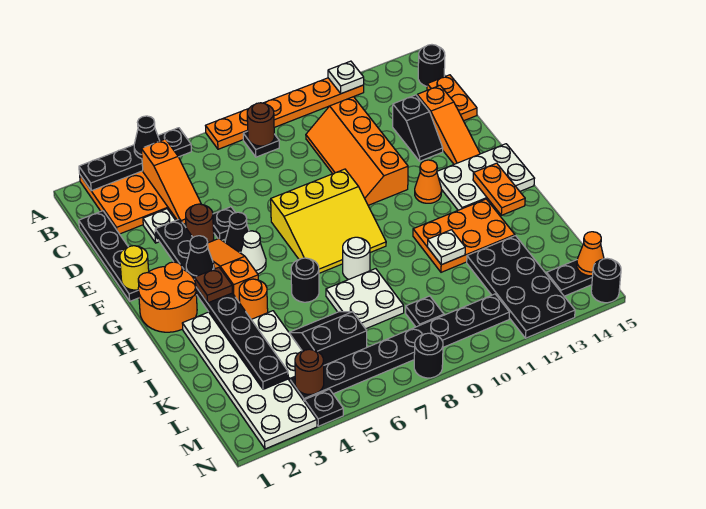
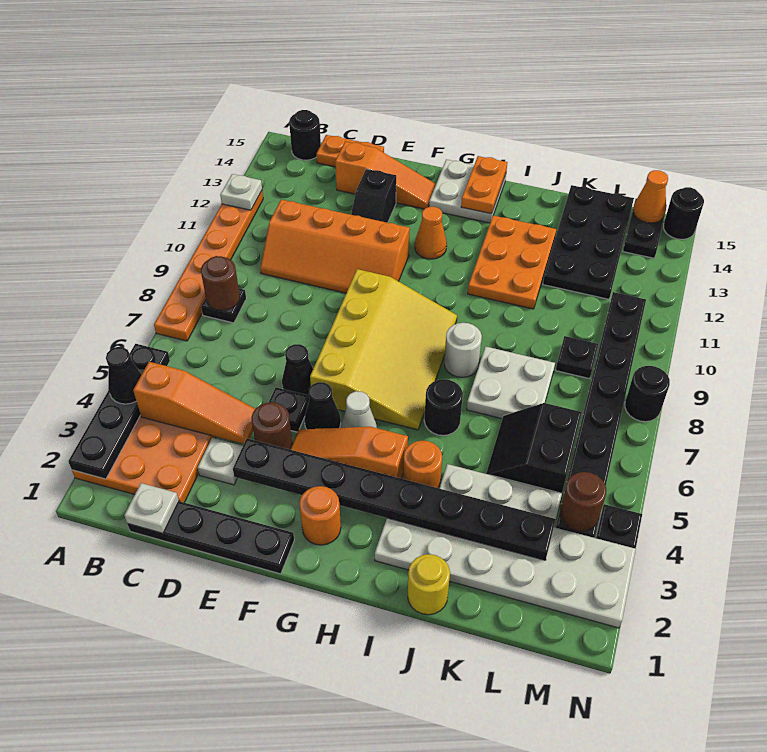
black 1x2 slope [393,95,443,161] -> black 1x2 slope turned to [351,169,396,223]
yellow 1x1 round brick [120,246,149,290] -> yellow 1x1 round brick moved to [408,554,450,615]
yellow 3x3 slope [271,169,386,273] -> yellow 3x4 slope [310,269,457,430]
orange 2x2 round brick [138,262,197,332] -> orange 1x1 round brick [299,486,341,545]
black 1x1 cone [186,236,214,278] -> black 1x1 cone moved to [282,344,313,395]
white 2x3 plate [437,144,535,210] -> white 2x2 plate [429,159,506,223]
brown 1x1 plate [194,267,232,303] -> none
orange 1x2 plate [473,163,525,215] -> orange 1x2 plate turned to [461,156,508,214]
white 1x1 plate [427,230,465,265] -> white 1x1 plate moved to [124,483,179,533]
black 2x4 plate [467,236,575,338] -> black 2x4 plate turned to [543,185,634,299]

